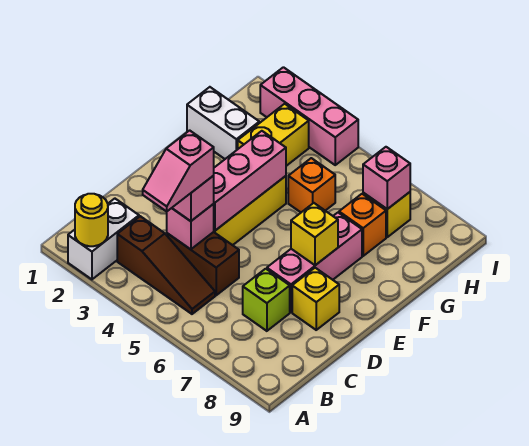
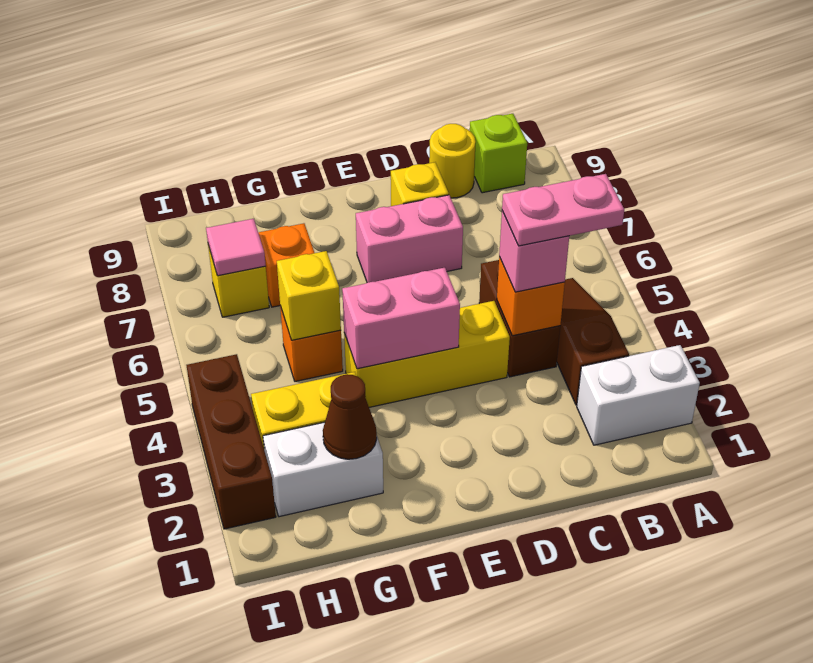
yellow 1x1 round brick [75,194,108,246] -> yellow 1x1 round brick moved to [429,124,476,198]
pink 1x2 slope [143,130,214,212] -> pink 1x2 plate [502,174,624,246]
pink 1x1 brick [167,204,214,249] -> orange 1x1 brick [497,257,565,336]
lime 1x1 brick [243,269,290,331] -> lime 1x1 brick moved to [470,114,527,193]
pink 1x3 brick [213,131,286,231] -> pink 1x2 brick [342,268,460,369]
pink 1x3 brick [267,213,362,312] -> pink 1x2 brick [356,195,463,283]
yellow 1x1 brick [291,203,338,265] -> yellow 1x1 brick moved to [277,251,341,340]
white 1x2 brick [187,87,259,159] -> white 1x2 brick turned to [263,422,383,517]
none -> brown 1x1 cone [323,374,377,459]
pink 1x1 brick [363,147,410,209] -> pink 1x1 tile [206,219,266,276]
pink 1x3 brick [260,67,358,165] -> brown 1x3 brick [186,354,276,529]

